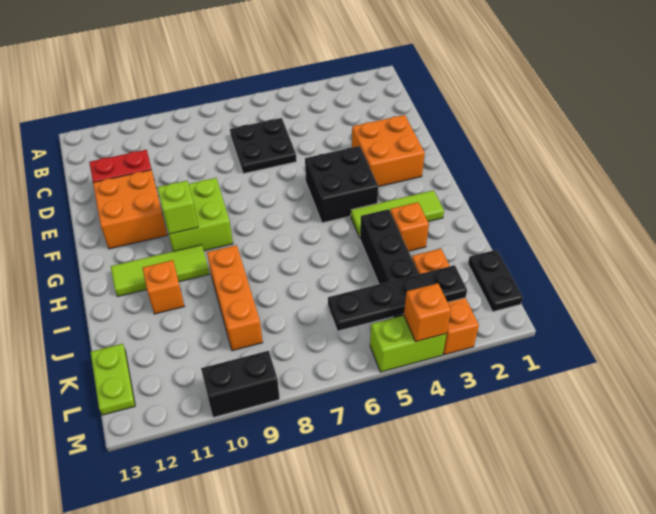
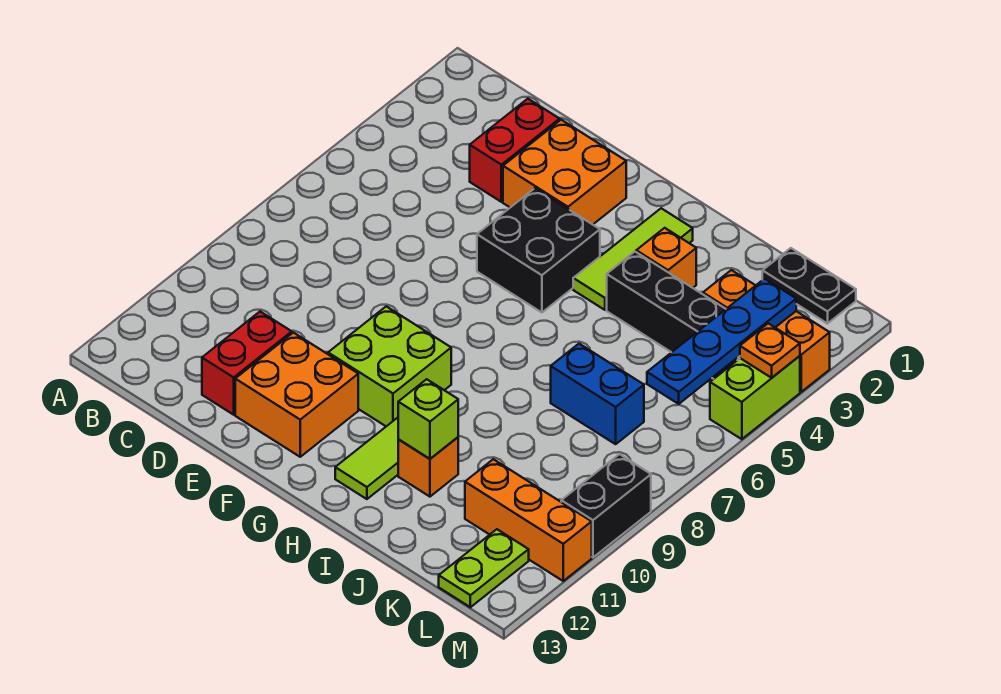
black 2x2 plate [230,118,297,174] -> none
none -> red 1x2 brick [470,99,560,202]
lime 1x1 brick [157,181,198,234] -> lime 1x1 brick moved to [398,379,458,459]
orange 1x3 brick [207,245,263,351] -> orange 1x3 brick moved to [465,459,592,581]
none -> blue 1x2 brick [551,344,644,444]
lime 1x2 plate [91,344,135,415] -> lime 1x2 plate turned to [439,529,529,607]
black 1x4 plate [328,265,467,331] -> blue 1x4 plate [647,279,796,404]
orange 1x1 brick [404,283,451,342] -> orange 1x1 plate [740,323,800,378]

